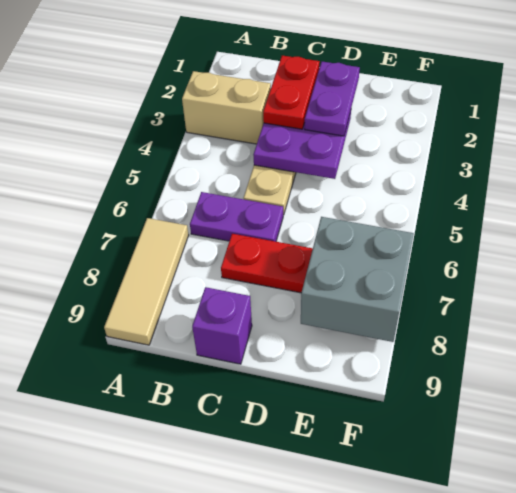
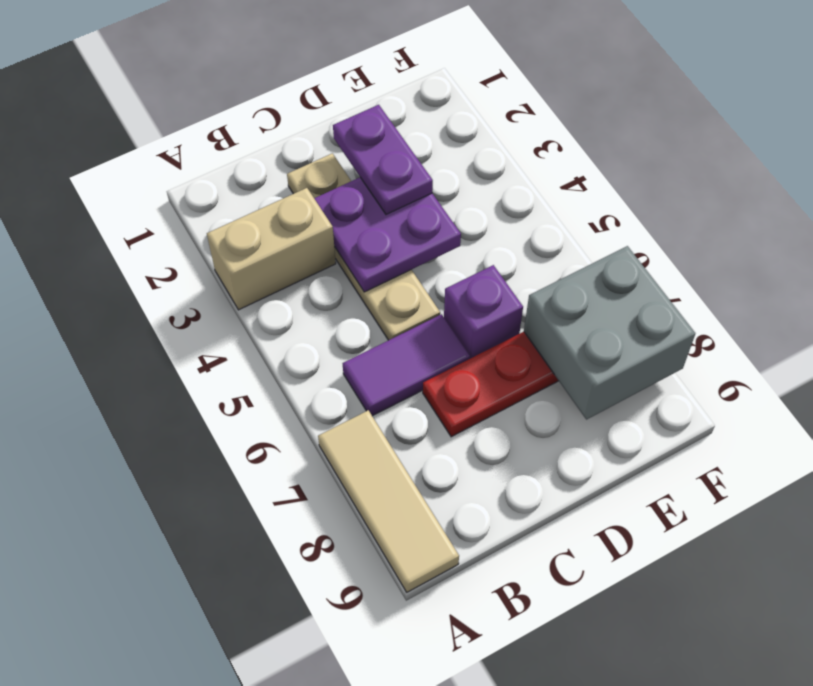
purple 1x2 plate [190,192,283,242] -> purple 1x2 tile [343,314,470,416]
red 1x2 plate [263,56,320,129] -> none
purple 1x1 brick [192,287,252,364] -> purple 1x1 brick moved to [444,265,523,359]

